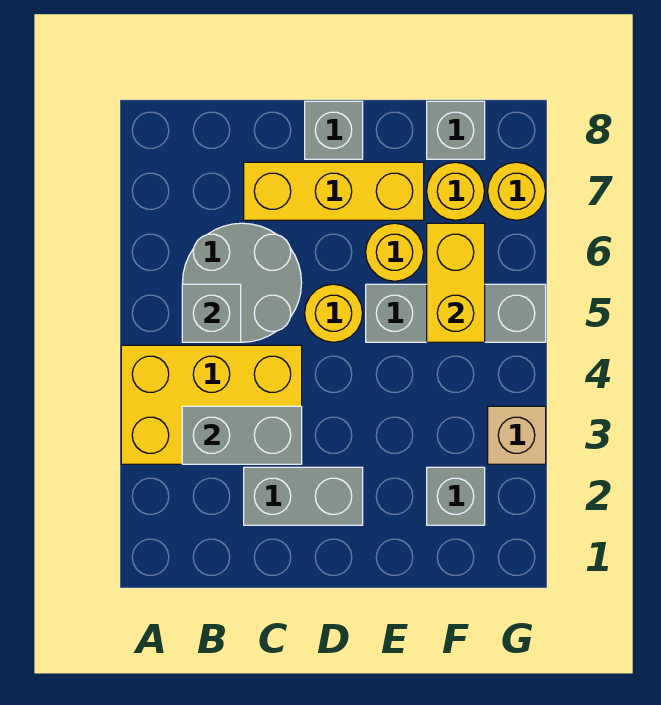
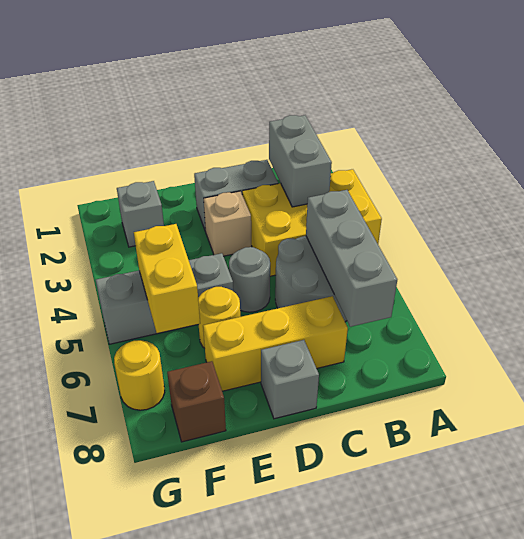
grey 1x2 brick [182,406,302,464] -> grey 1x2 brick turned to [269,115,332,207]
grey 1x1 brick [182,284,241,342] -> grey 1x3 brick [306,190,397,327]
yellow 1x1 round brick [305,284,363,342] -> grey 1x1 round brick [229,247,270,312]
yellow 1x1 round brick [427,162,485,220] -> none
grey 1x1 brick [427,101,485,159] -> brown 1x1 brick [167,361,226,442]
tan 1x1 brick [488,406,546,464] -> tan 1x1 brick moved to [204,191,251,256]

